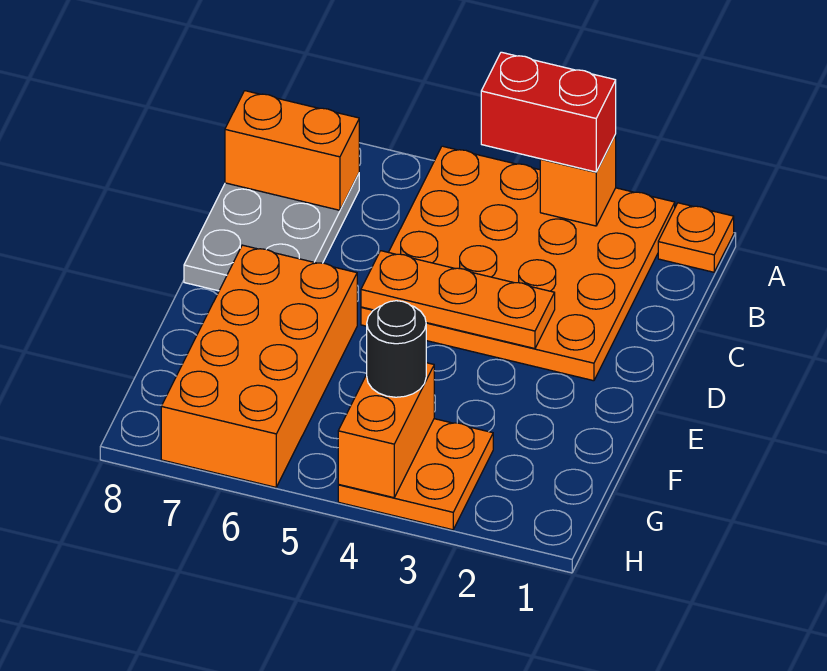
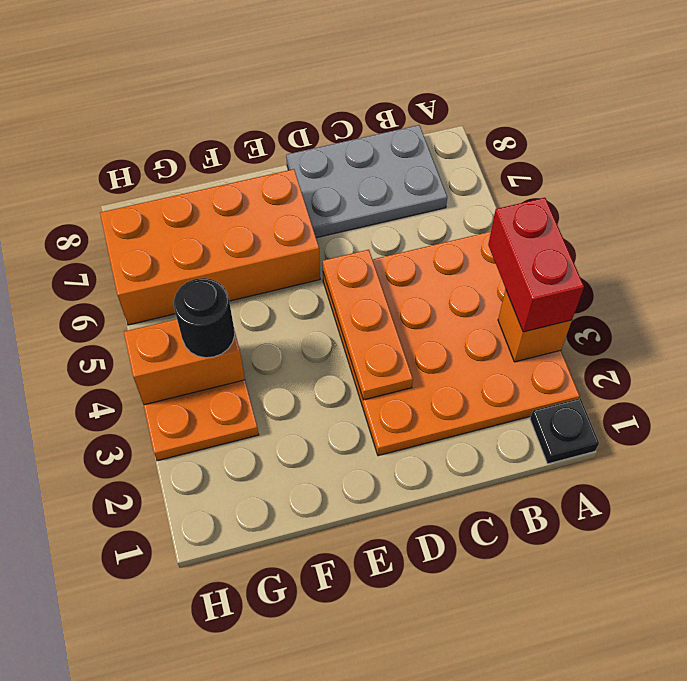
orange 1x1 plate [658,203,734,272] -> black 1x1 plate [530,398,599,464]
orange 1x2 brick [225,91,359,210] -> none

